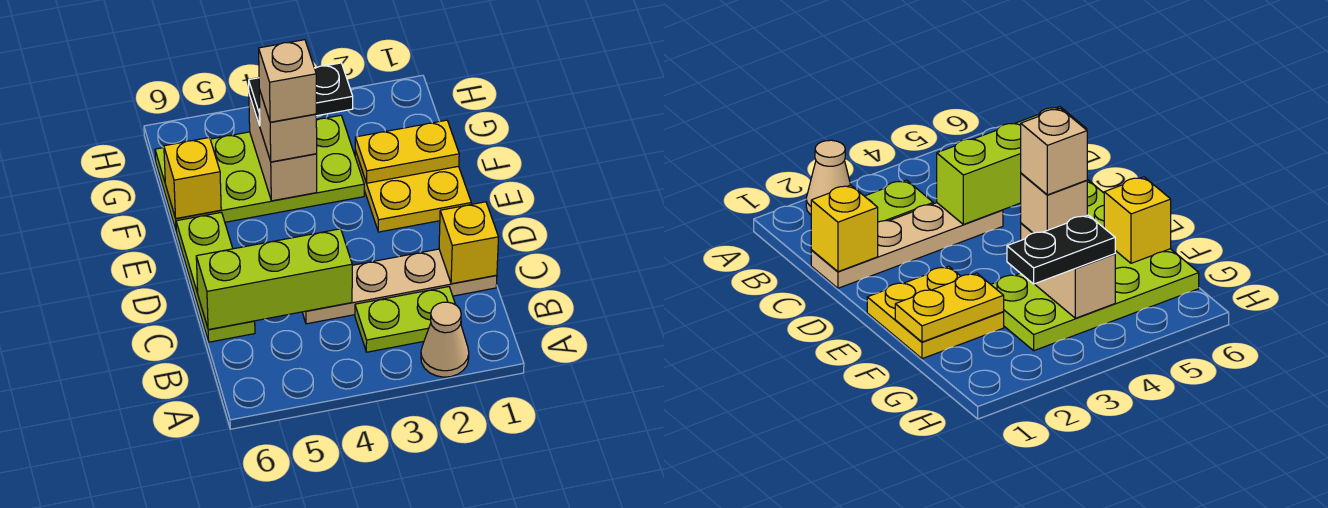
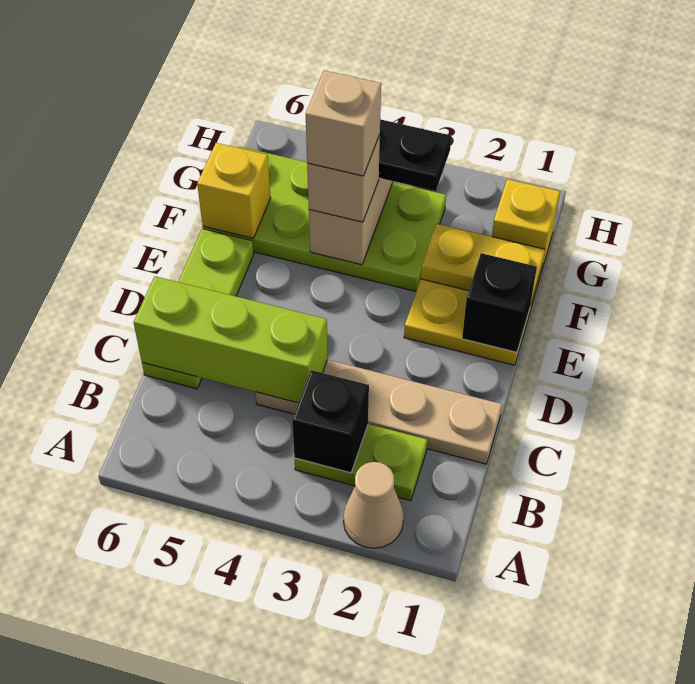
none -> black 1x1 brick [292,370,369,473]
yellow 1x1 brick [439,202,499,284] -> yellow 1x1 brick moved to [492,179,560,272]
none -> black 1x1 brick [462,253,537,352]

